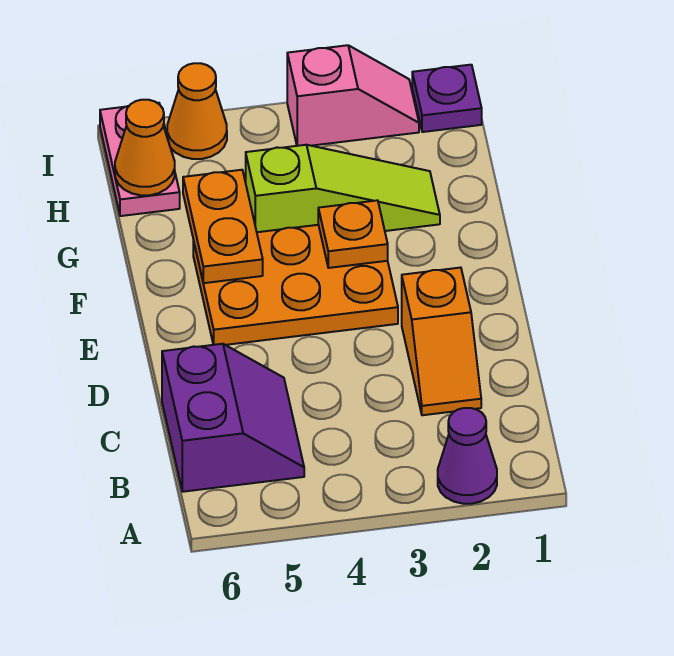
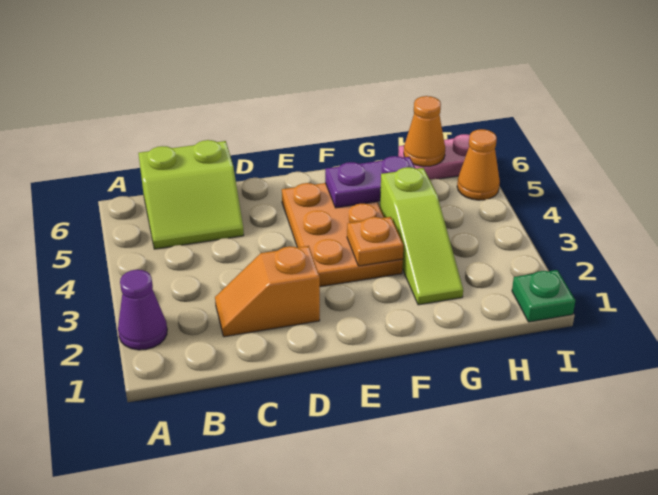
purple 2x2 slope [162,344,304,492] -> lime 2x2 slope [138,140,244,249]
orange 1x2 plate [183,170,263,283] -> purple 1x2 plate [325,156,415,208]
purple 1x1 plate [412,65,482,132] -> green 1x1 plate [512,270,575,322]
pink 1x2 slope [287,45,419,146] -> none

